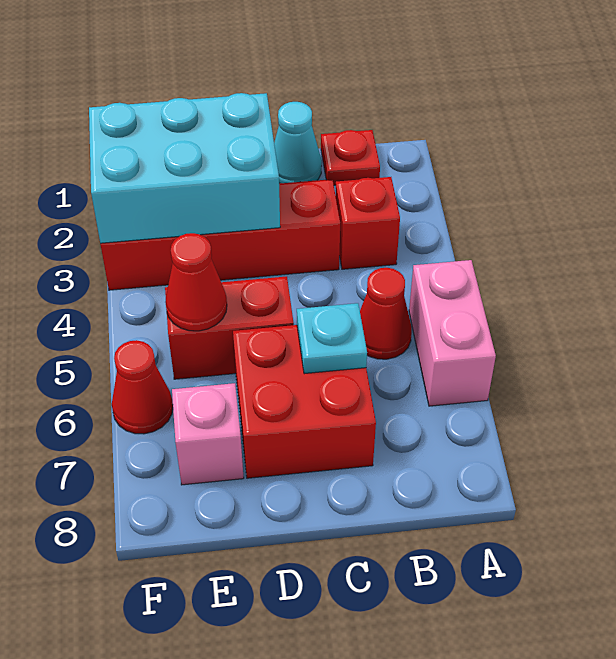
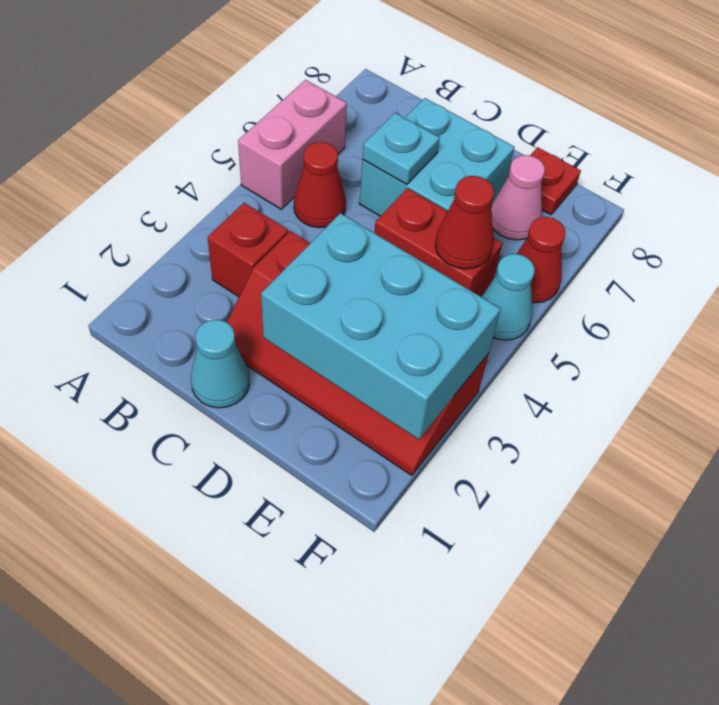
red 1x1 plate [321,130,380,186] -> red 1x1 plate moved to [530,147,581,215]
red 2x2 brick [233,325,376,478] -> cyan 2x2 brick [359,98,514,216]
pink 1x1 brick [172,383,244,485] -> pink 1x1 cone [491,155,545,240]
none -> cyan 1x1 cone [482,254,535,340]

